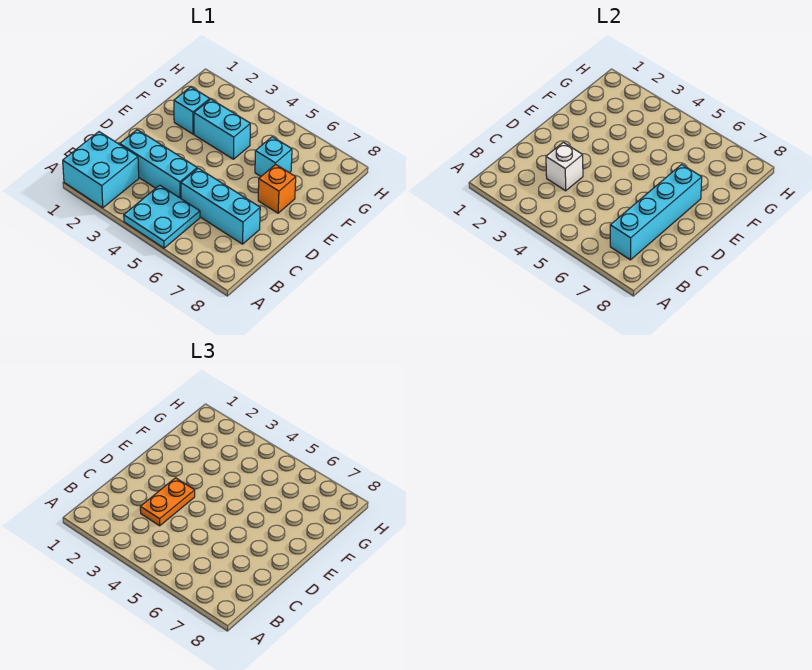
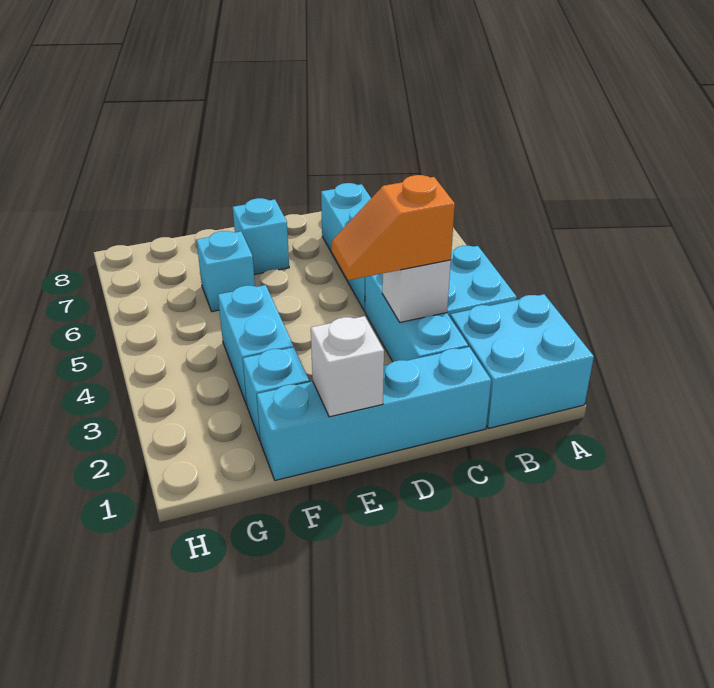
cyan 1x4 brick [610,164,702,260] -> cyan 1x4 brick moved to [257,347,491,480]
orange 1x2 plate [140,478,195,526] -> orange 1x2 slope [332,175,455,280]
none -> white 1x1 brick [311,316,384,417]
orange 1x1 brick [258,164,296,213] -> cyan 1x1 brick [233,198,289,274]

